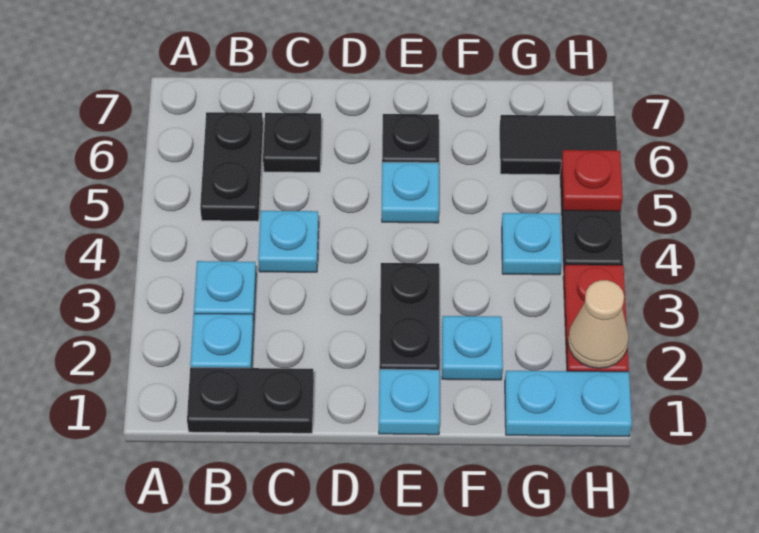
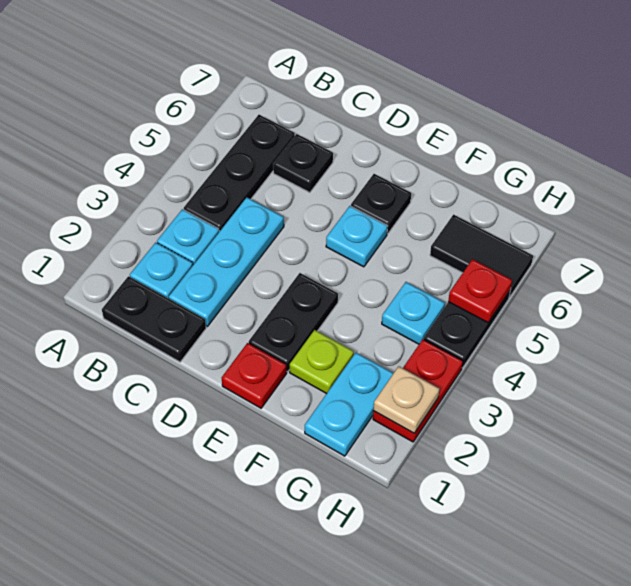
black 1x2 plate [200,112,263,221] -> black 1x3 plate [184,115,295,232]
cyan 1x1 plate [258,211,319,272] -> cyan 1x3 plate [169,197,284,326]
cyan 1x1 plate [379,369,440,435] -> red 1x1 plate [222,343,287,408]
cyan 1x1 plate [442,316,503,380] -> lime 1x1 plate [290,330,354,394]
cyan 1x2 plate [505,371,632,437] -> cyan 1x2 plate turned to [305,353,393,456]
tan 1x1 cone [568,280,629,368] -> tan 1x1 plate [373,366,439,433]

